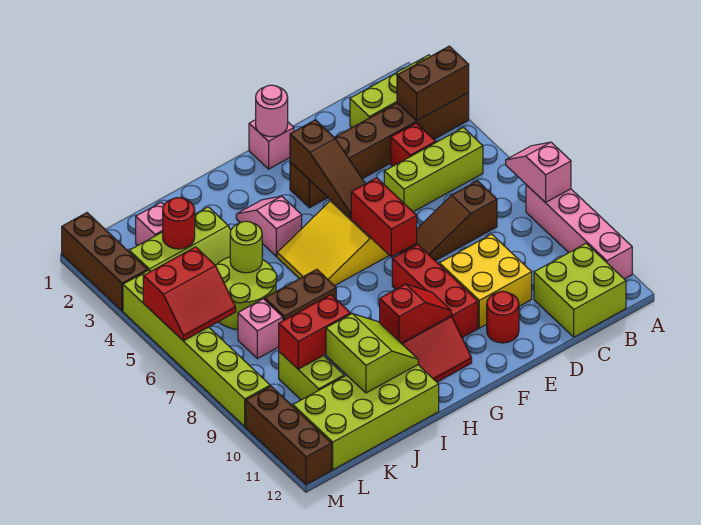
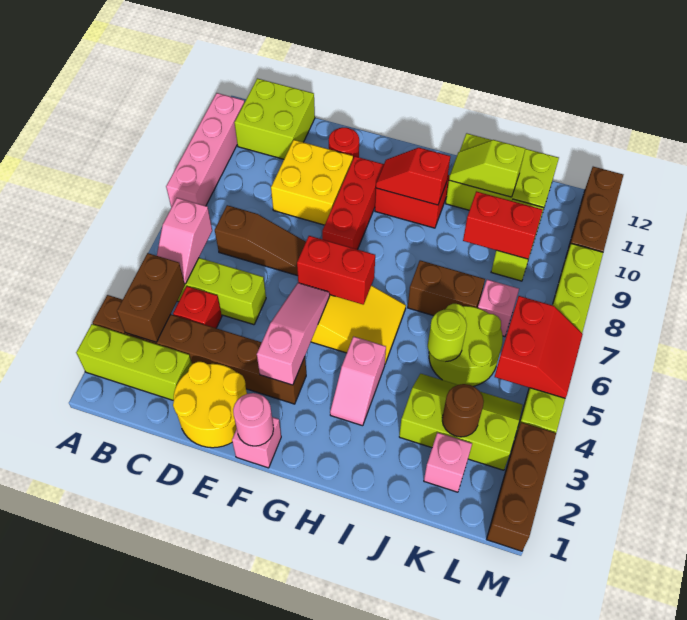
brown 1x2 brick [397,46,469,121] -> brown 1x2 brick turned to [117,253,185,342]
pink 1x2 slope [506,142,571,203] -> pink 1x2 slope moved to [157,198,212,284]
none -> yellow 2x2 round brick [173,362,247,448]
brown 1x3 slope [290,120,365,218] -> pink 1x3 slope [257,283,330,385]
red 1x2 brick [351,178,417,257] -> red 1x2 brick turned to [297,236,375,305]
lime 2x2 slope [326,314,418,393] -> lime 1x2 slope [449,140,525,197]
lime 2x4 brick [293,365,439,470] -> lime 2x3 brick [446,133,559,217]
red 1x1 round brick [163,198,195,249] -> brown 1x1 round brick [442,384,484,437]
red 2x2 slope [143,247,236,341] -> red 2x2 slope turned to [495,296,583,398]

